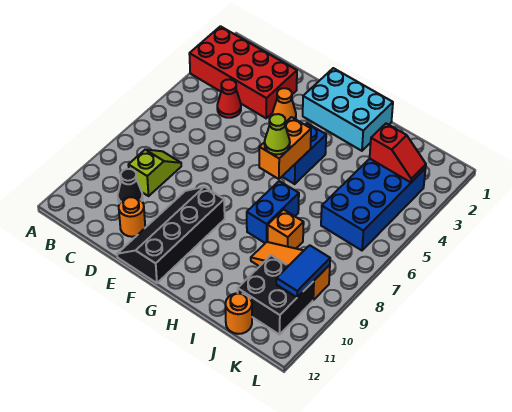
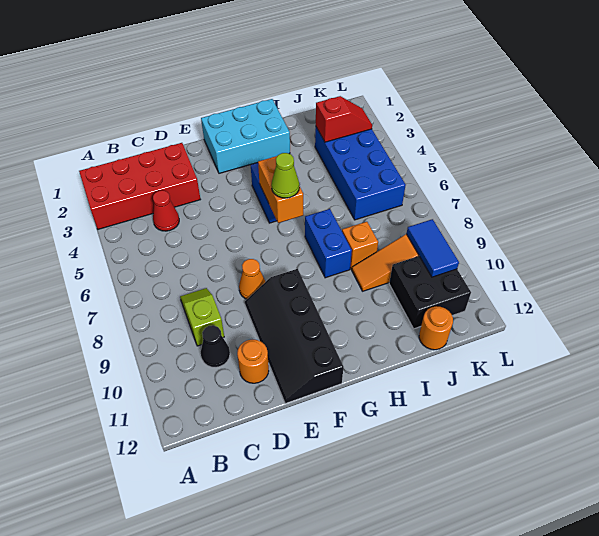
orange 1x1 cone [272,88,296,122] -> orange 1x1 cone moved to [239,259,265,299]

